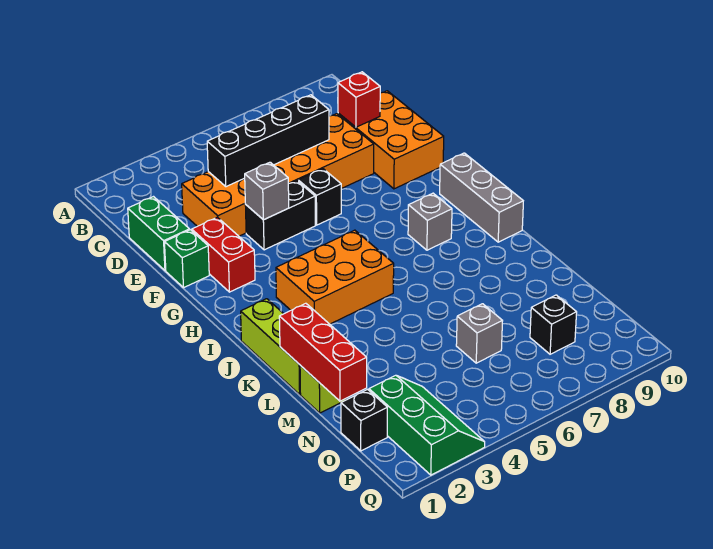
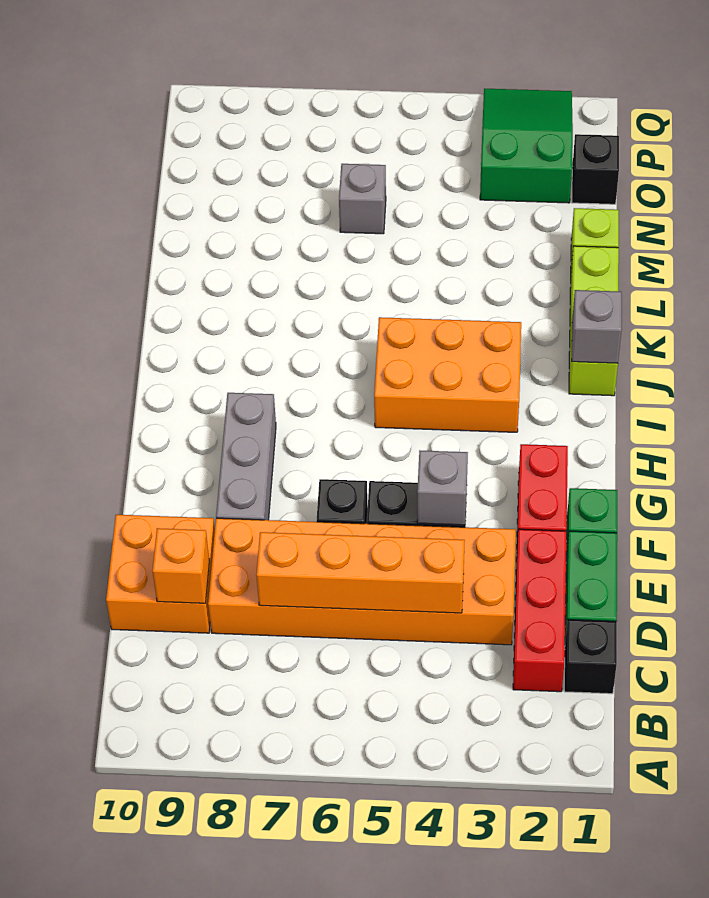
black 1x4 brick [207,95,329,187] -> orange 1x4 brick [256,532,465,613]
orange 2x3 brick [338,91,444,189] -> orange 2x2 brick [106,515,215,633]
red 1x1 brick [338,72,380,127] -> orange 1x1 brick [152,528,209,603]
grey 1x3 brick [440,153,523,242] -> grey 1x3 brick moved to [216,393,276,520]
grey 1x1 brick [408,193,452,250] -> grey 1x1 brick moved to [572,290,622,363]
red 1x3 brick [279,303,367,401] -> red 1x3 brick moved to [513,529,566,692]
green 2x3 slope [369,375,485,475] -> green 2x3 slope turned to [480,89,573,203]
black 1x1 brick [530,295,577,354] -> black 1x1 brick moved to [564,620,617,694]

